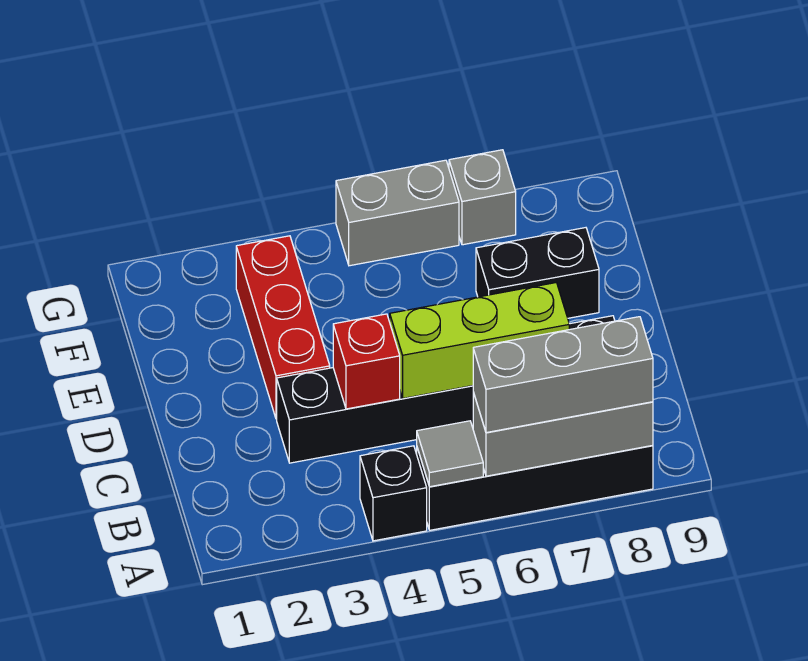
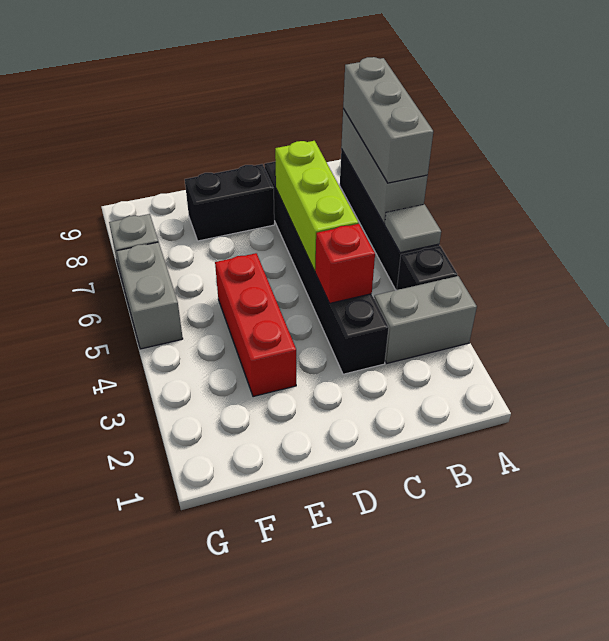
none -> grey 1x2 brick [374,276,477,363]
red 1x3 brick [236,236,330,419] -> red 1x3 brick turned to [215,253,296,397]
black 1x2 brick [476,228,599,318] -> black 1x2 brick turned to [185,164,274,241]

